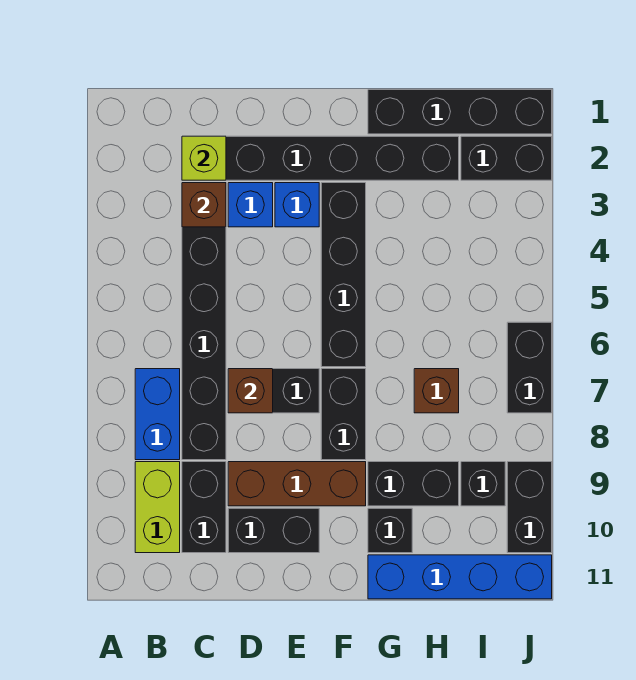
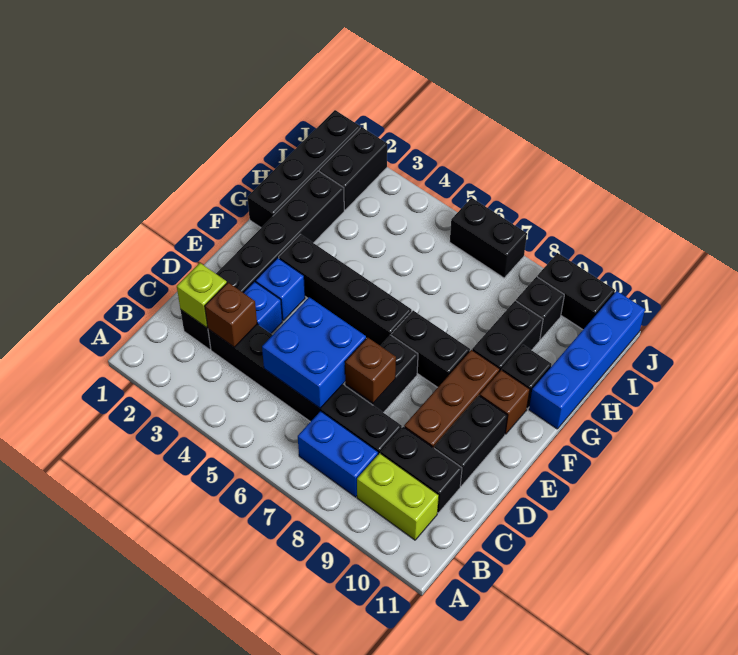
none -> blue 2x2 brick [262,297,366,408]
brown 1x1 brick [414,369,459,413] -> brown 1x1 brick moved to [480,370,530,434]

